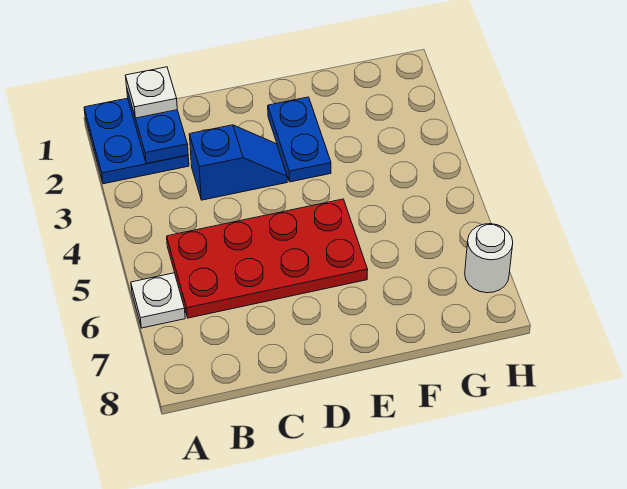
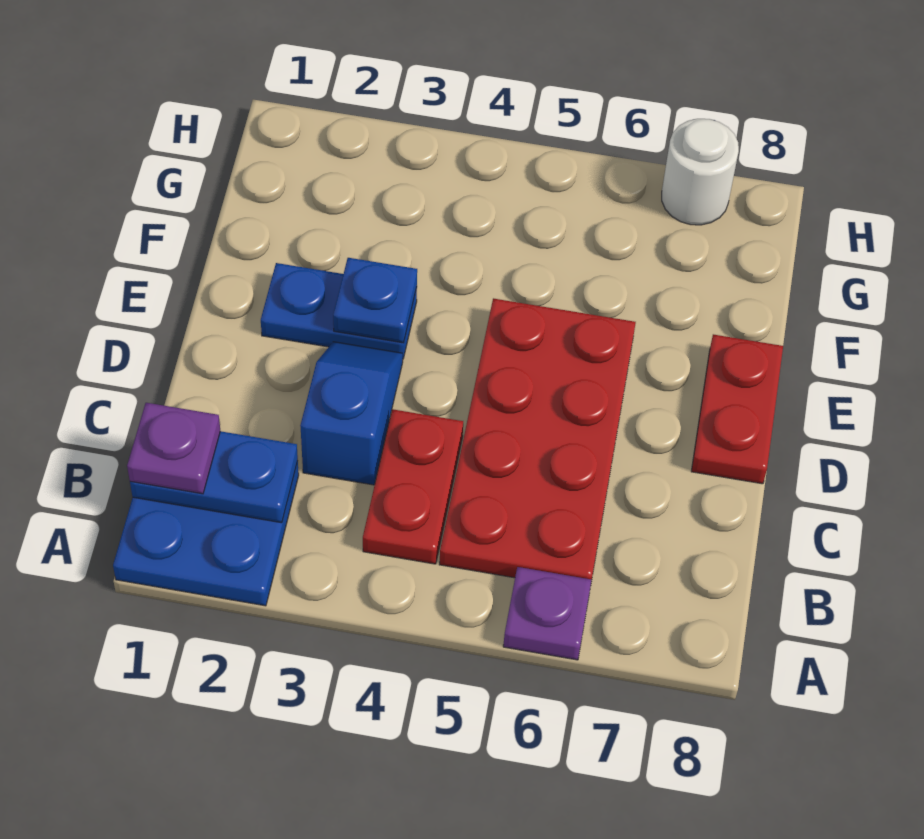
white 1x1 plate [131,273,185,328] -> purple 1x1 plate [503,567,592,660]
white 1x1 plate [125,67,177,118] -> purple 1x1 plate [127,403,220,494]
none -> red 1x2 plate [363,409,463,564]
none -> red 1x2 plate [691,334,783,484]
none -> blue 1x1 plate [333,258,417,343]

